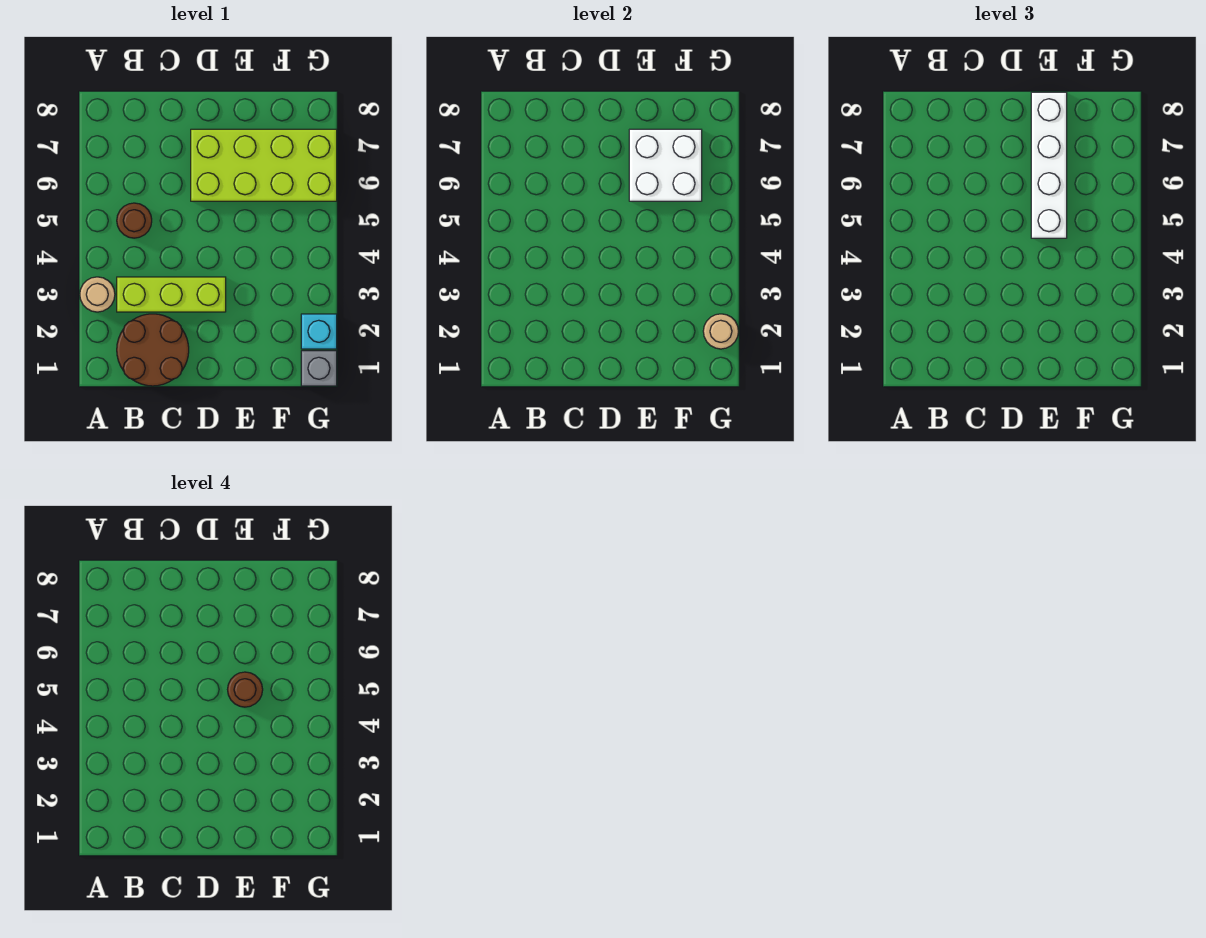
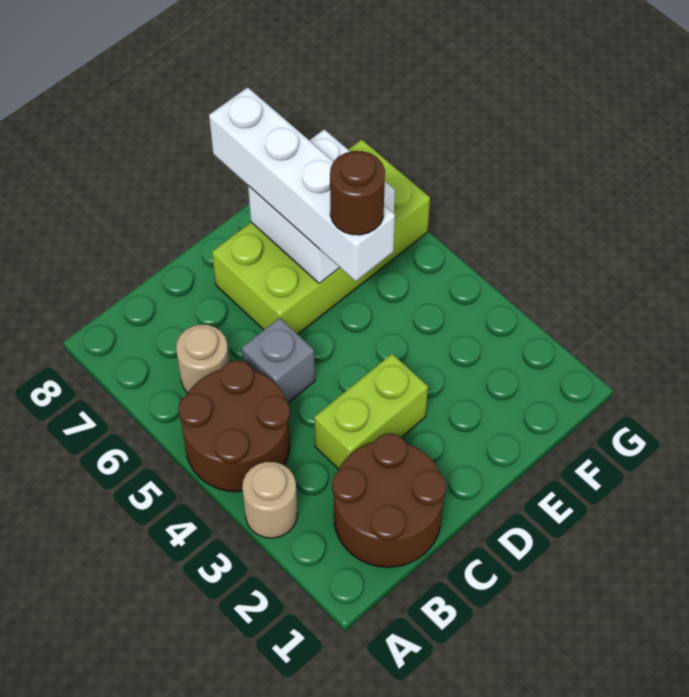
lime 1x3 brick [117,277,226,312] -> lime 1x2 brick [314,354,428,469]
brown 1x1 round brick [117,203,152,238] -> brown 2x2 round brick [178,361,290,492]
grey 1x1 brick [301,351,337,386] -> grey 1x1 brick moved to [242,318,315,403]
cyan 1x1 brick [301,314,337,349] -> none
tan 1x1 round brick [703,314,738,349] -> tan 1x1 round brick moved to [176,325,229,393]

